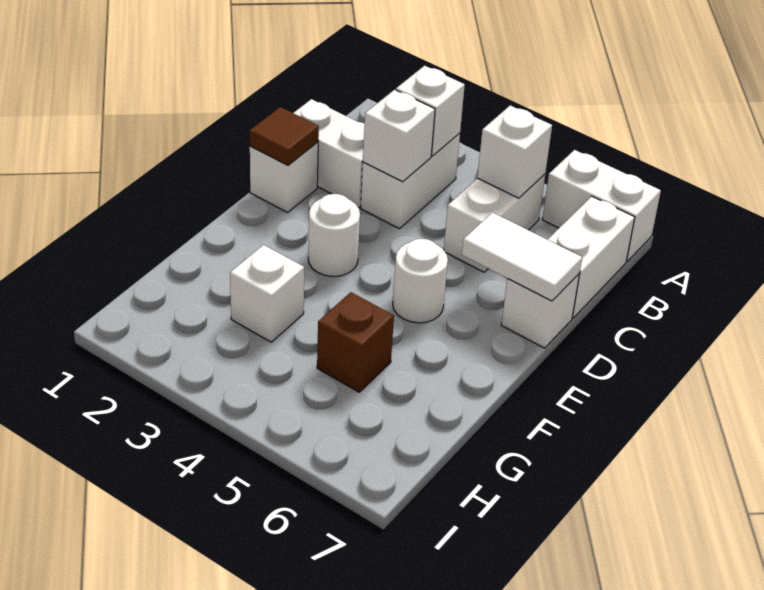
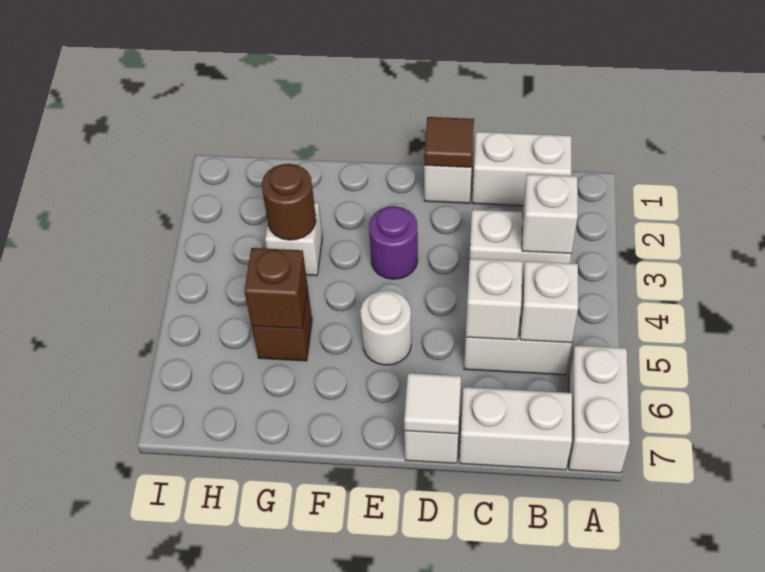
white 1x2 brick [294,99,365,208] -> white 1x2 brick turned to [472,132,571,206]
white 1x1 brick [363,90,435,182] -> white 1x1 brick moved to [466,258,522,340]
white 1x2 tile [462,212,582,301] -> white 1x1 tile [404,373,461,434]
white 1x1 round brick [308,194,360,277] -> purple 1x1 round brick [369,206,418,279]
none -> brown 1x1 round brick [262,164,316,240]
none -> brown 1x1 brick [244,248,308,329]

